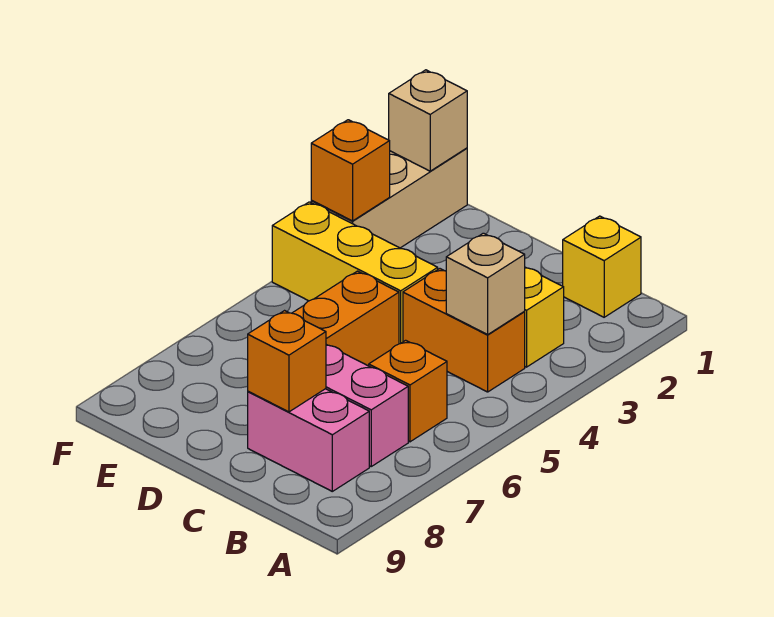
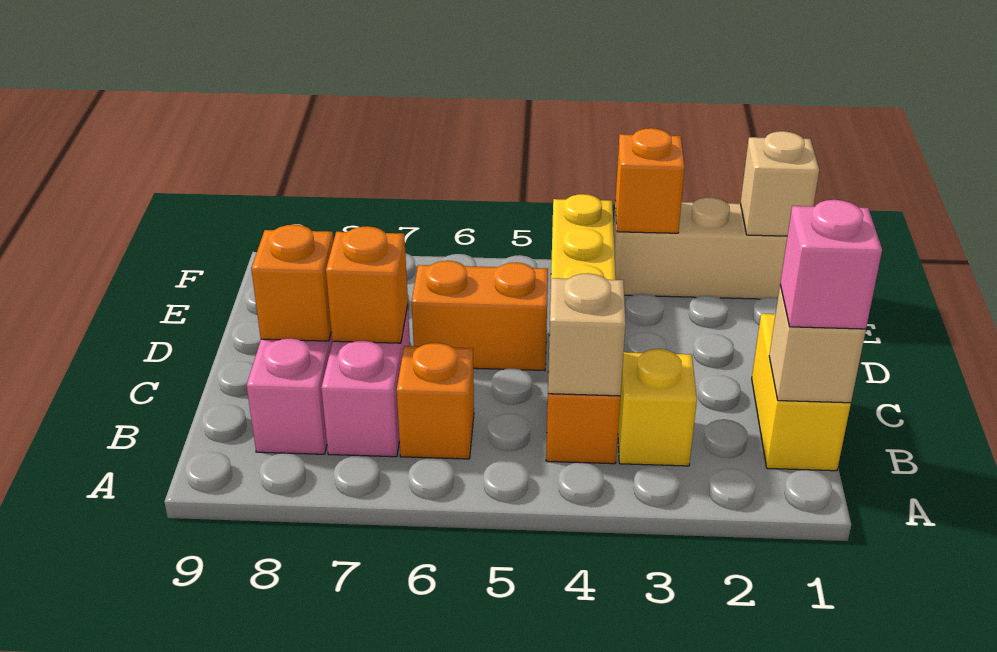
yellow 1x1 brick [563,216,641,317] -> yellow 1x2 brick [752,314,851,471]
none -> tan 1x1 brick [769,285,866,403]
none -> pink 1x1 brick [780,200,882,329]
none -> orange 1x1 brick [326,226,408,343]

